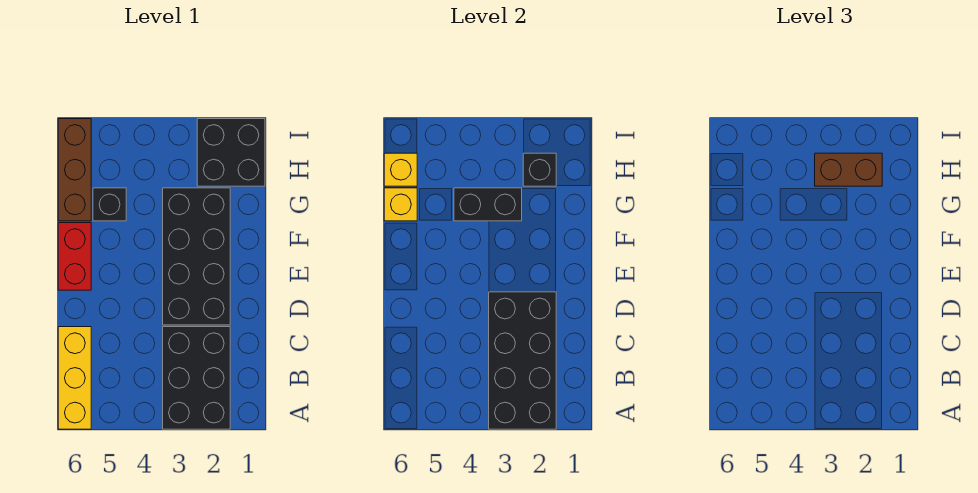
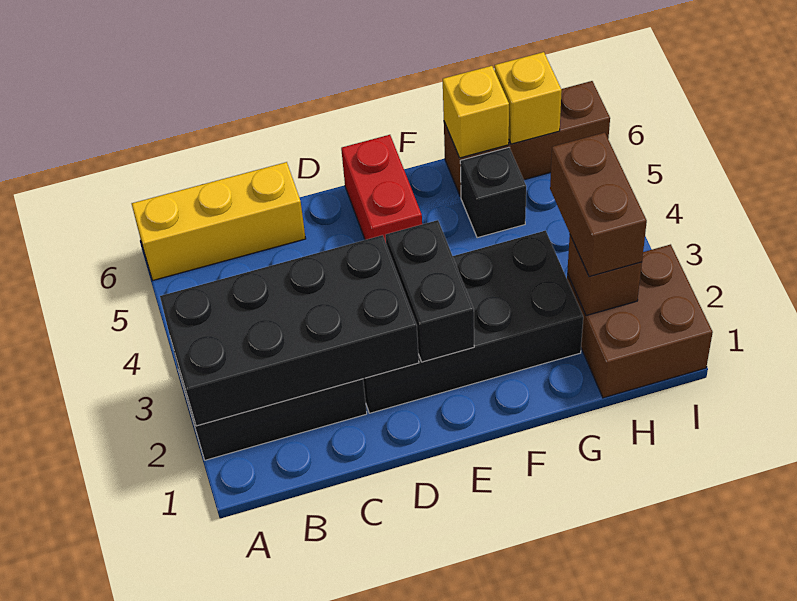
red 1x2 brick [58,223,91,290] -> red 1x2 brick turned to [341,135,422,242]
black 1x2 brick [454,188,522,221] -> black 1x2 brick moved to [386,220,474,362]
black 2x2 brick [197,119,265,186] -> brown 2x2 brick [567,244,713,398]
black 1x1 brick [523,153,556,186] -> brown 1x1 brick [567,235,642,316]

